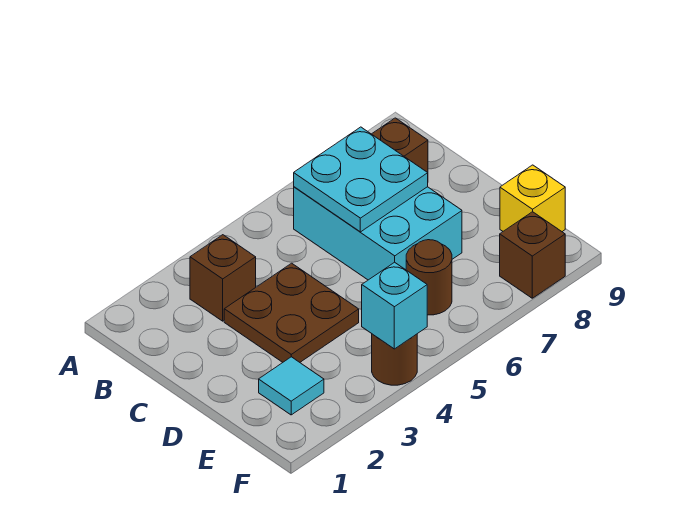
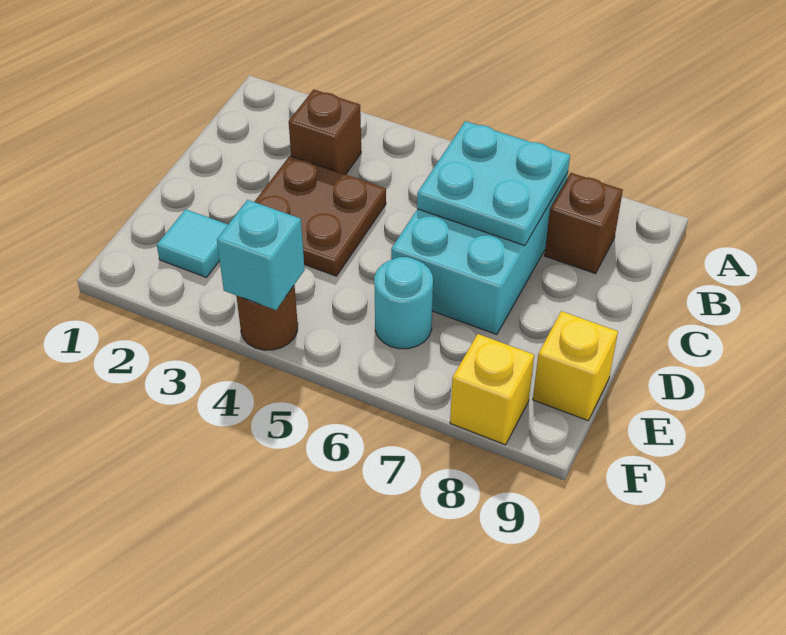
brown 1x1 round brick [406,240,452,315] -> cyan 1x1 round brick [374,257,433,349]
brown 1x1 brick [500,212,565,298] -> yellow 1x1 brick [450,334,534,445]

